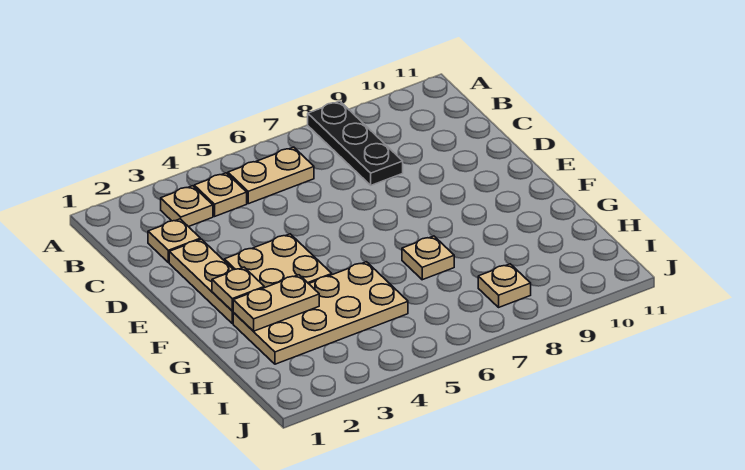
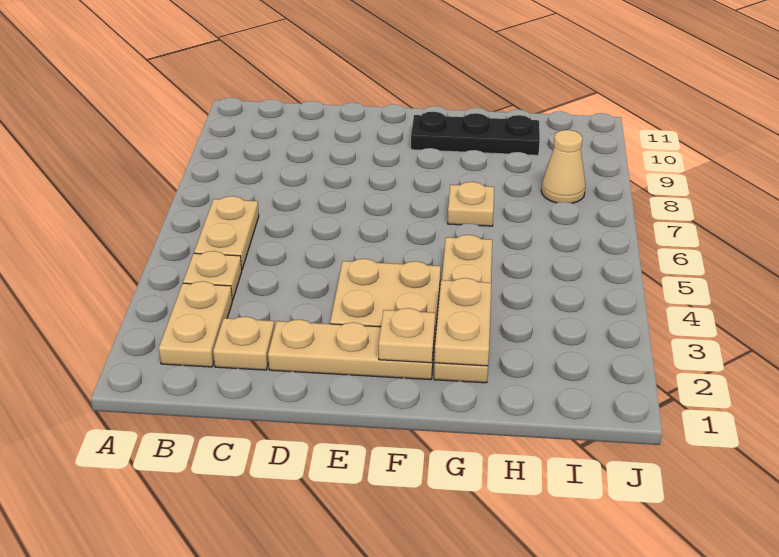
black 1x3 plate [308,101,403,185] -> black 1x3 plate moved to [411,112,540,155]
tan 1x1 plate [161,186,213,227] -> tan 1x2 plate [159,281,232,367]
tan 2x4 plate [233,262,408,364] -> tan 1x4 plate [434,235,492,383]
tan 1x1 plate [478,264,531,307] -> tan 1x1 cone [541,130,586,203]

